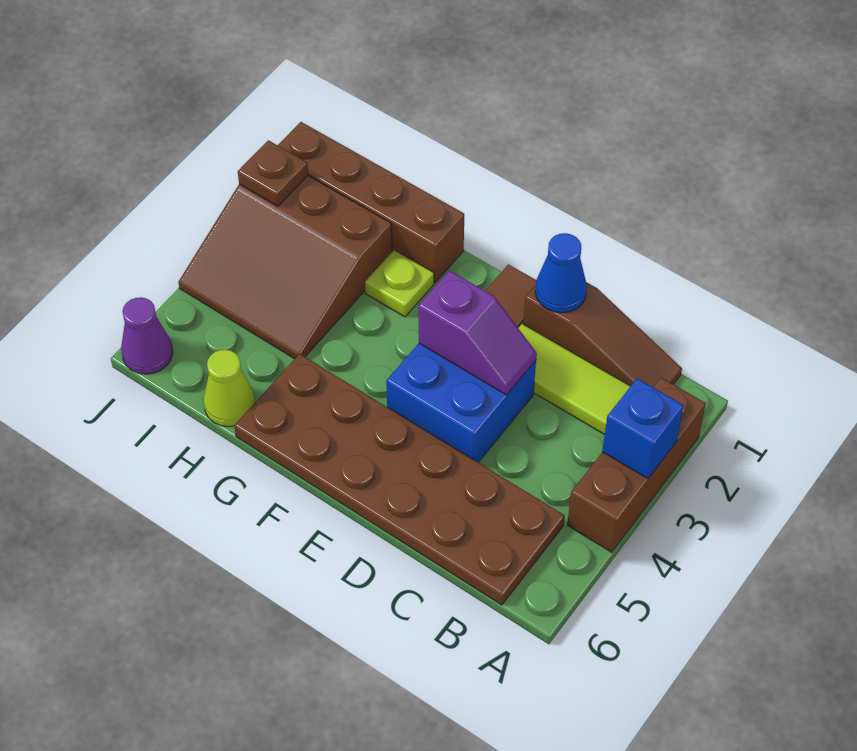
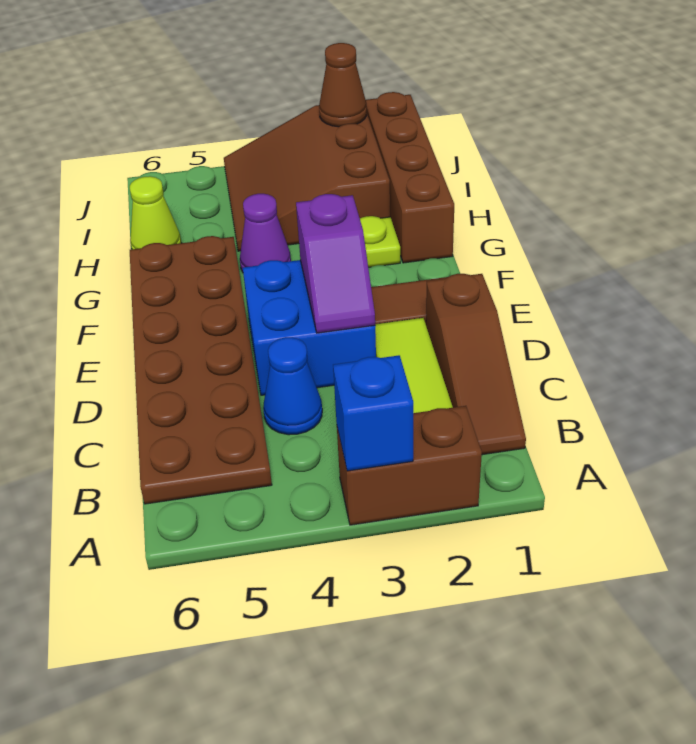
brown 1x3 brick [567,378,706,552] -> brown 1x2 brick [337,406,482,525]
blue 1x1 cone [535,233,587,313] -> blue 1x1 cone moved to [263,337,322,435]
brown 1x1 plate [238,140,308,206] -> brown 1x1 cone [319,43,367,127]
purple 1x1 cone [121,297,173,374] -> purple 1x1 cone moved to [240,194,291,272]

